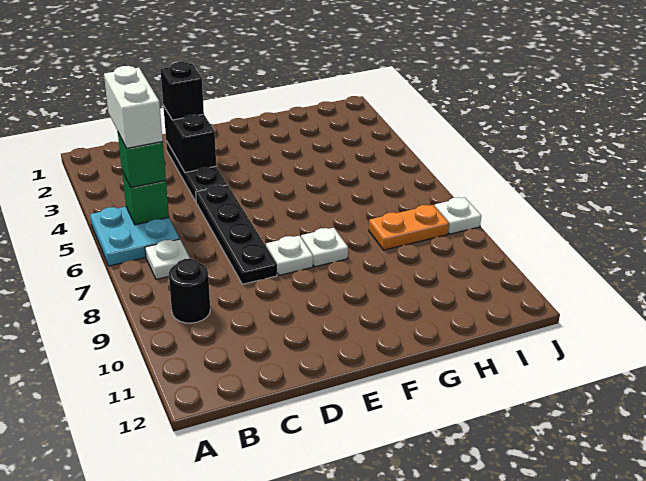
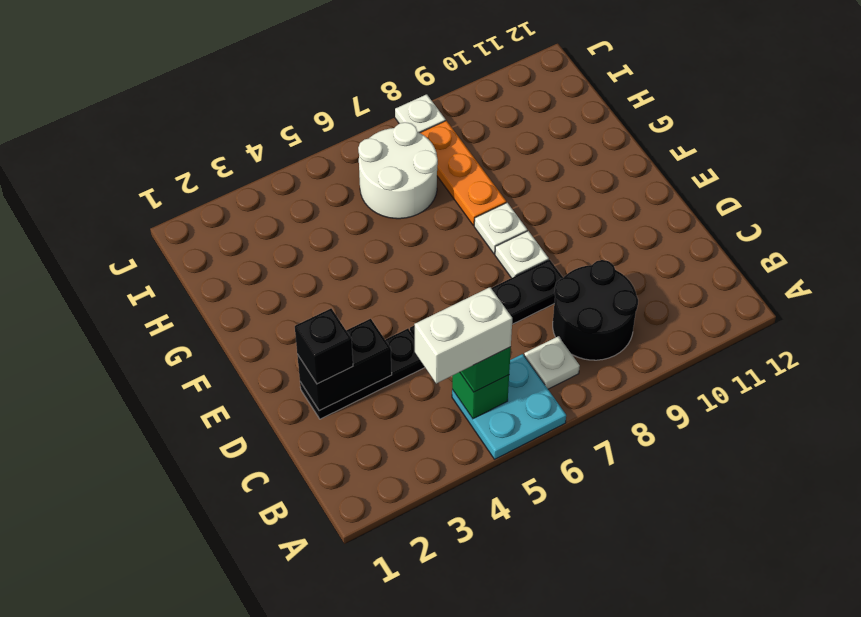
black 1x1 round brick [169,259,210,323] -> black 2x2 round brick [553,260,638,360]
none -> white 2x2 round brick [358,122,438,219]
orange 1x2 plate [369,205,449,250] -> orange 1x3 plate [420,121,506,225]

